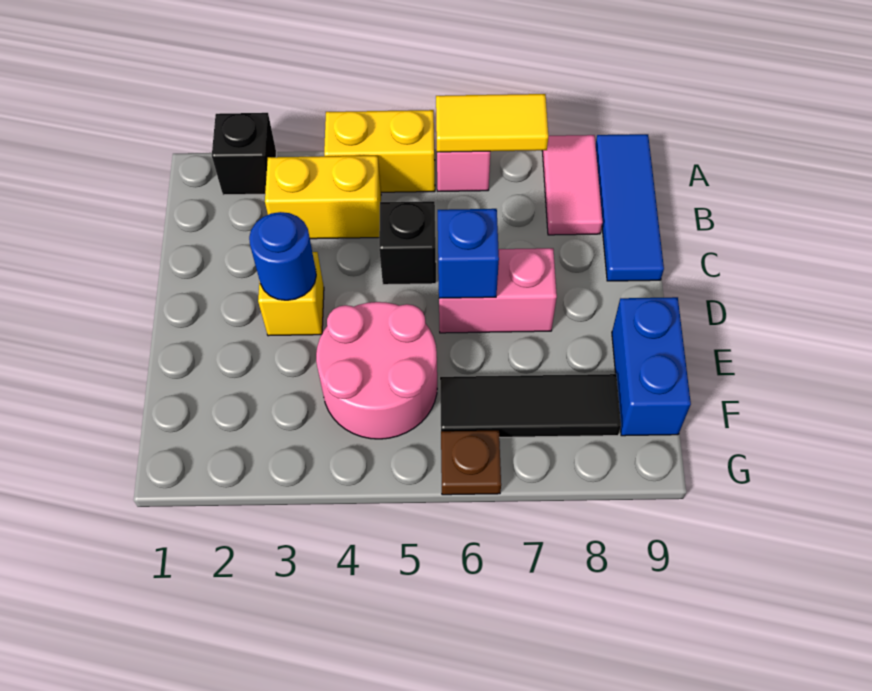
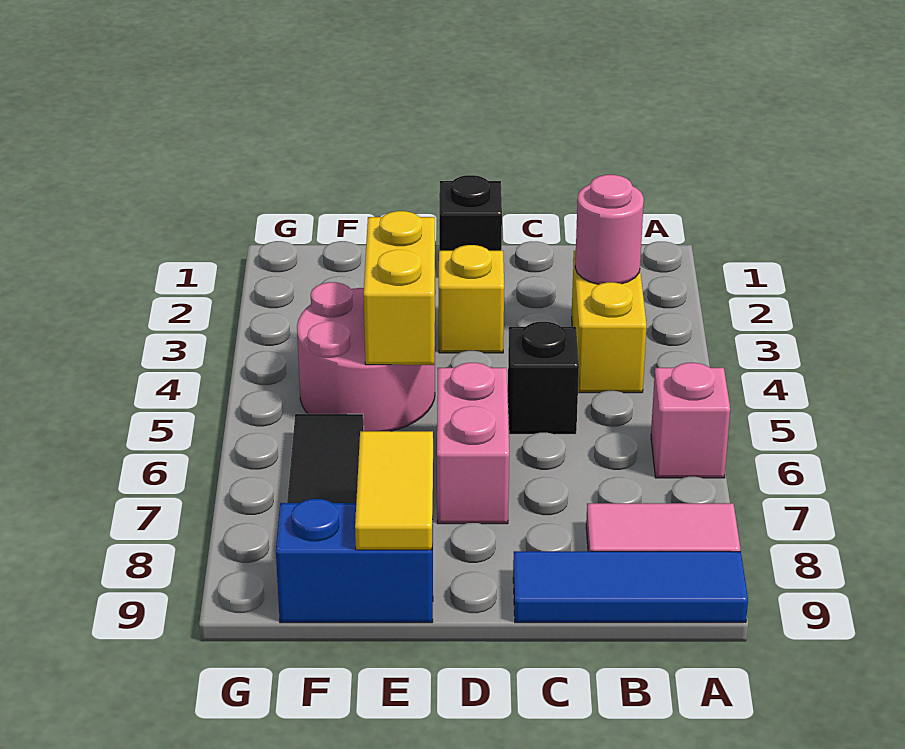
black 1x1 brick [212,113,276,195] -> black 1x1 brick moved to [439,175,502,251]
yellow 1x2 brick [324,110,435,192] -> yellow 1x2 brick moved to [364,211,435,365]
yellow 1x2 tile [436,94,548,152] -> yellow 1x2 tile moved to [355,431,433,550]
none -> pink 1x1 round brick [575,175,644,284]
blue 1x1 round brick [249,212,316,300] -> none
blue 1x1 brick [438,209,499,298] -> none
brown 1x1 plate [441,431,501,495] -> none

